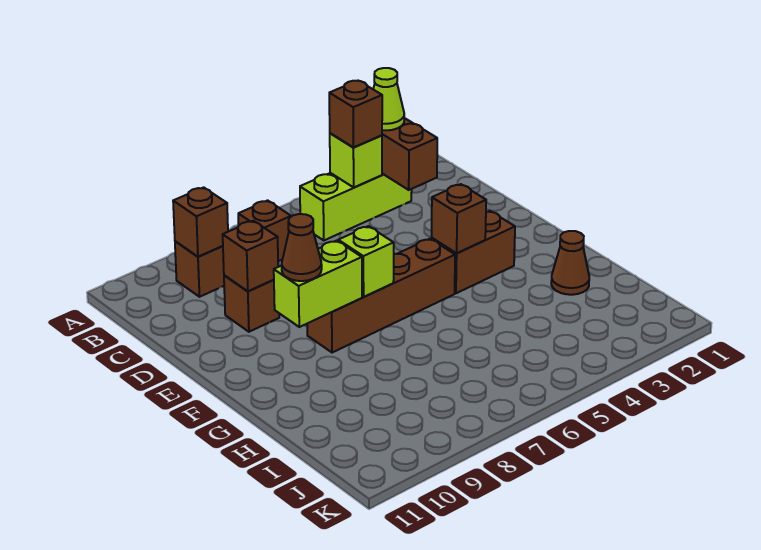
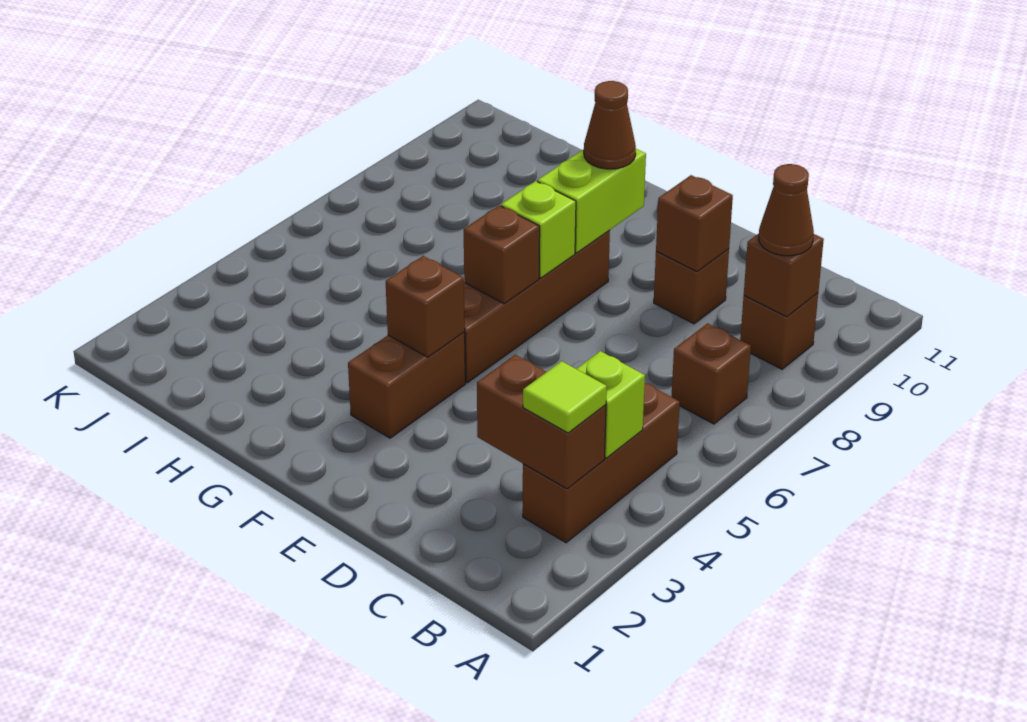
lime 1x3 brick [300,173,412,240] -> brown 1x3 brick [523,383,680,543]
lime 1x1 cone [373,68,404,130] -> lime 1x1 tile [523,361,607,433]
brown 1x1 brick [329,81,382,147] -> brown 1x1 brick moved to [464,205,540,304]
brown 1x1 cone [551,231,589,295] -> brown 1x1 cone moved to [759,164,814,256]

